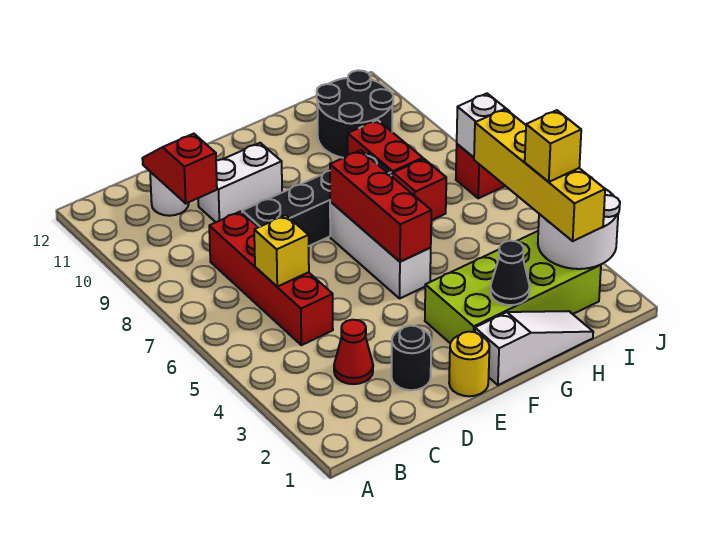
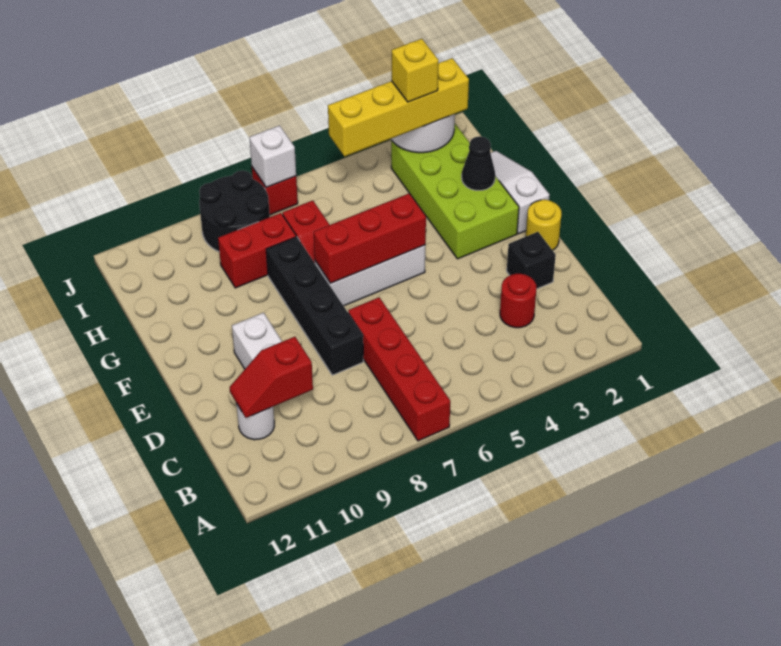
red 1x1 cone [334,320,373,384] -> red 1x1 round brick [500,274,537,328]
red 1x4 brick [209,211,333,345] -> red 1x4 brick turned to [348,297,450,441]
yellow 1x1 brick [254,215,309,287] -> none
black 1x1 round brick [391,326,431,390] -> black 1x1 brick [507,232,556,289]
black 2x2 round brick [317,70,393,158] -> black 2x2 round brick moved to [199,170,270,251]

